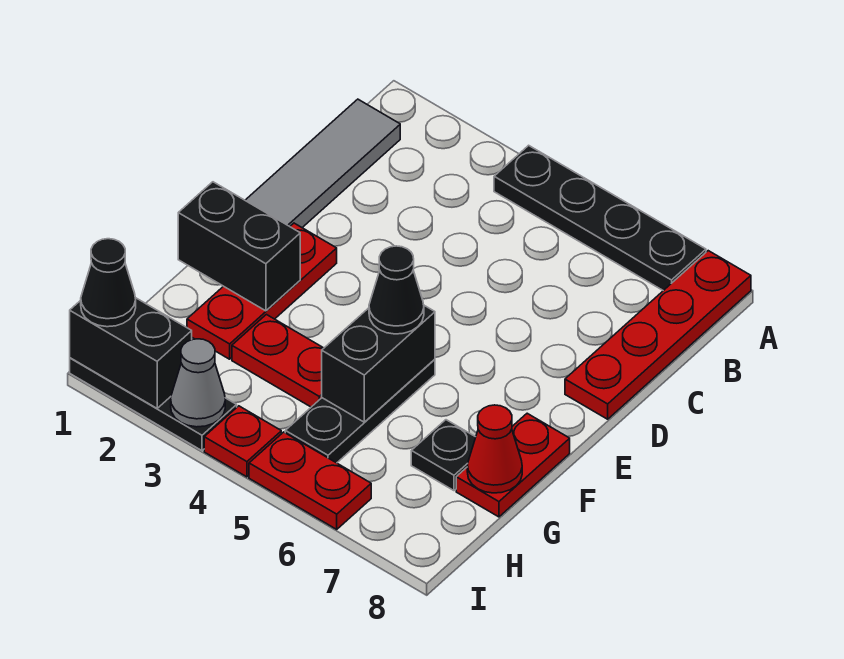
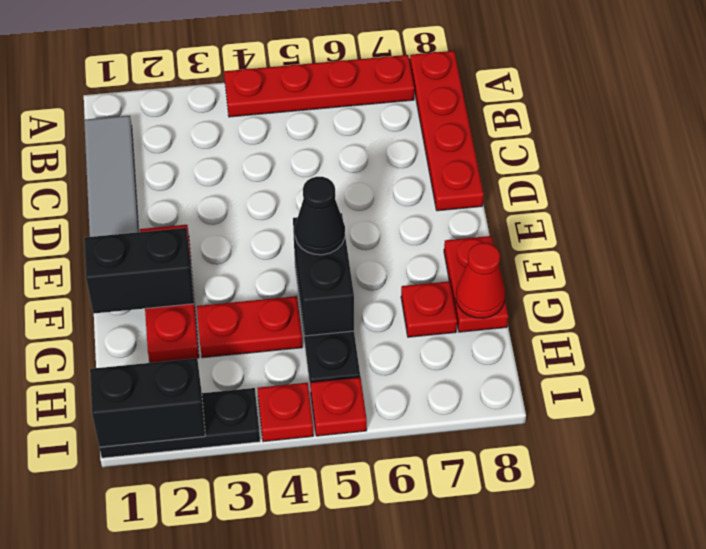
black 1x4 plate [494,145,706,291] -> red 1x4 plate [224,55,414,117]
black 1x1 plate [411,420,476,491] -> red 1x1 plate [401,281,457,337]
black 1x1 cone [81,239,136,327] -> none
grey 1x1 cone [171,339,225,427] -> none
red 1x2 plate [249,432,371,529] -> red 1x1 plate [310,377,367,436]

